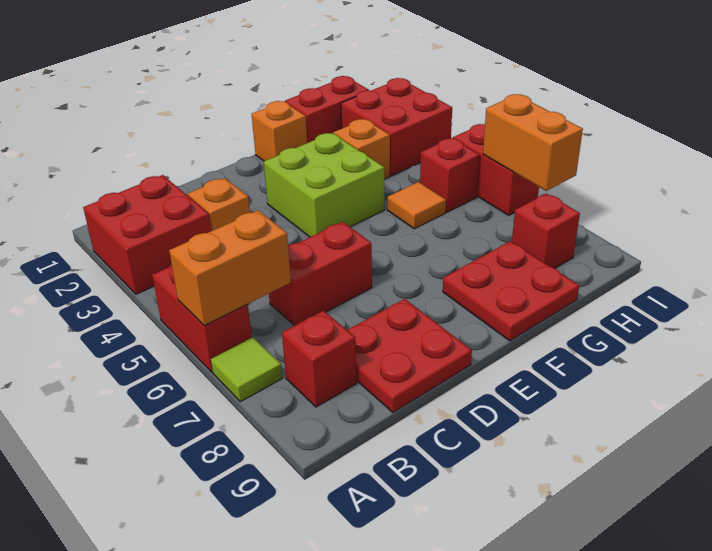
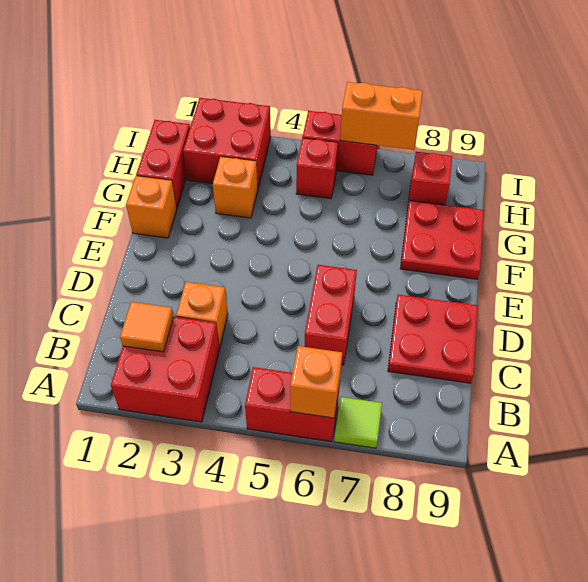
orange 1x2 brick [169,210,291,325] -> orange 1x1 brick [290,346,342,418]
red 1x1 brick [282,311,357,407] -> none
lime 2x2 brick [264,133,384,237] -> none
orange 1x1 tile [387,182,446,229] -> orange 1x1 tile moved to [120,302,174,352]

